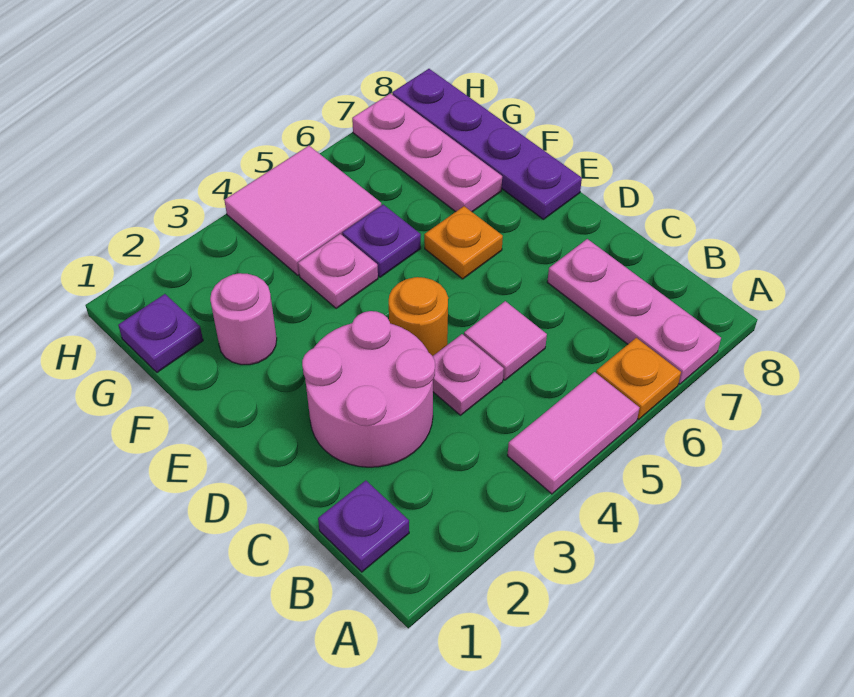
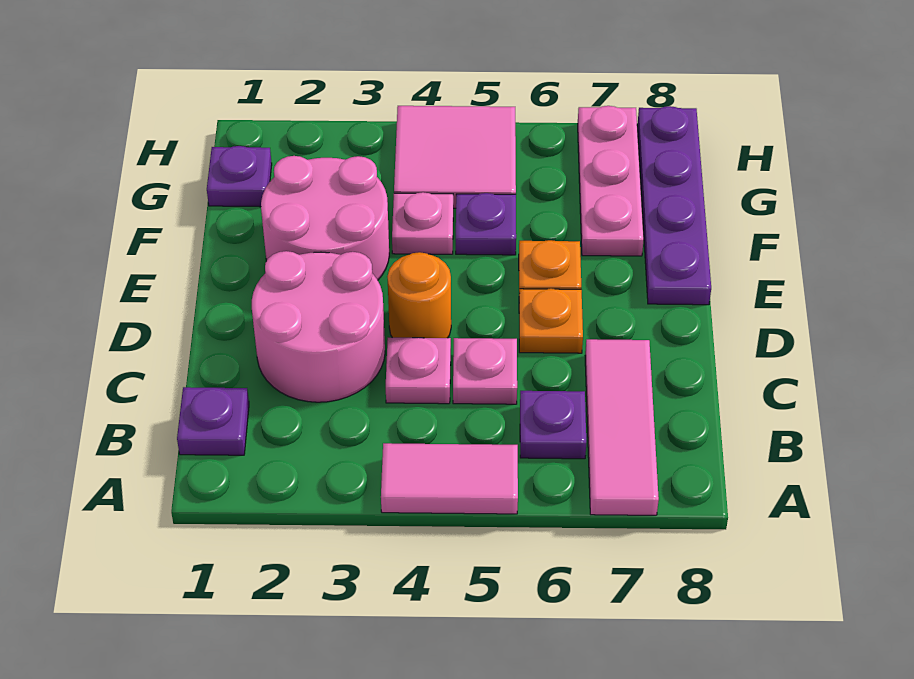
orange 1x1 plate [596,338,681,419] -> orange 1x1 plate moved to [519,289,583,353]
pink 1x3 plate [547,239,721,384] -> pink 1x3 tile [585,339,659,515]
none -> purple 1x1 plate [520,391,586,459]
pink 1x1 tile [464,301,547,380] -> pink 1x1 plate [453,338,517,404]
pink 1x1 round brick [210,273,277,365] -> pink 2x2 round brick [261,156,389,280]

